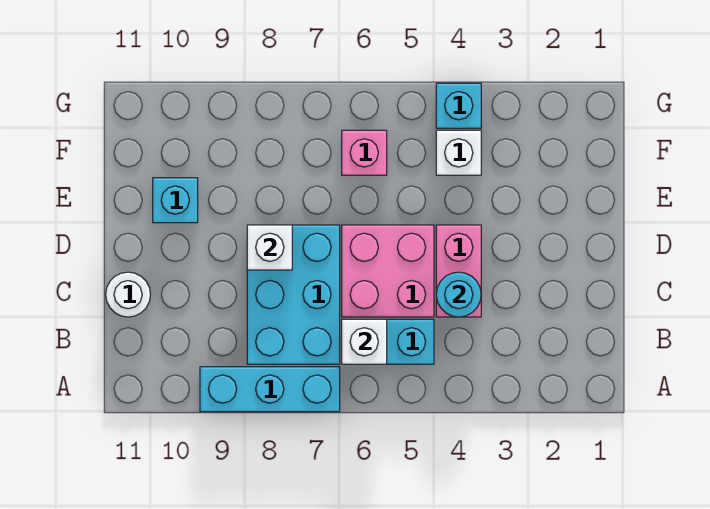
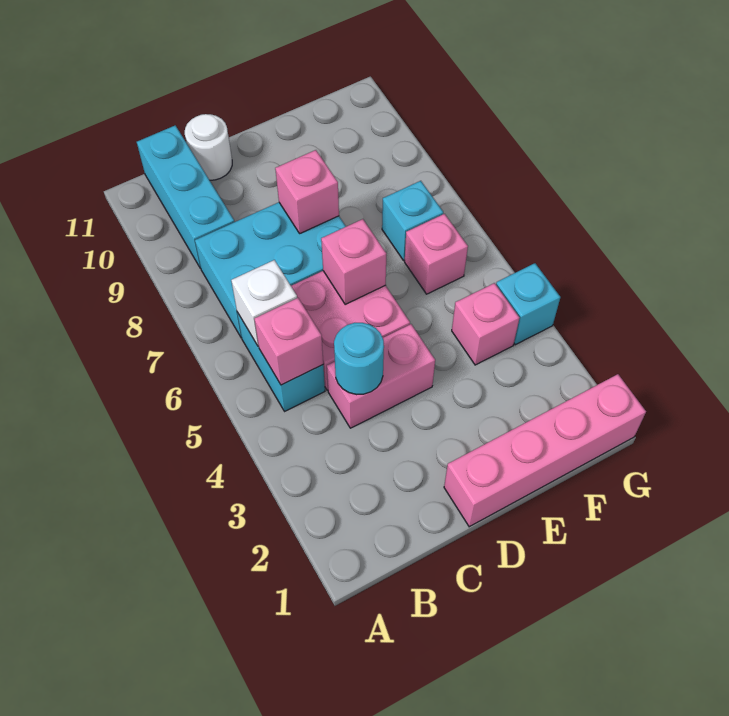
cyan 1x3 brick [200,367,340,412] -> cyan 1x3 brick moved to [137,125,234,269]
none -> pink 1x1 brick [254,298,323,385]
none -> pink 1x4 brick [444,374,646,527]
none -> pink 1x1 brick [321,219,386,304]
white 1x1 brick [247,225,292,270] -> pink 1x1 brick [275,150,339,233]
cyan 1x1 brick [153,178,198,223] -> cyan 1x1 brick moved to [382,181,443,261]
white 1x1 brick [436,130,481,175] -> pink 1x1 brick [452,283,519,365]

